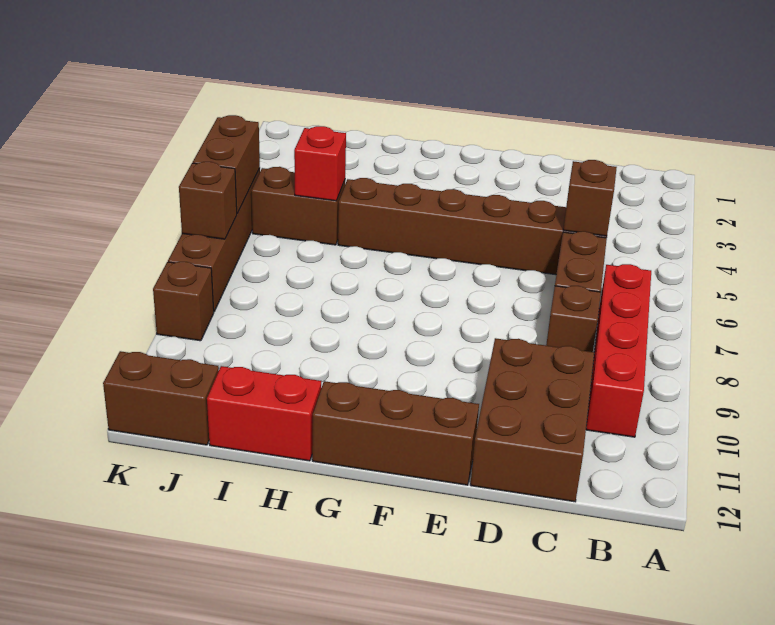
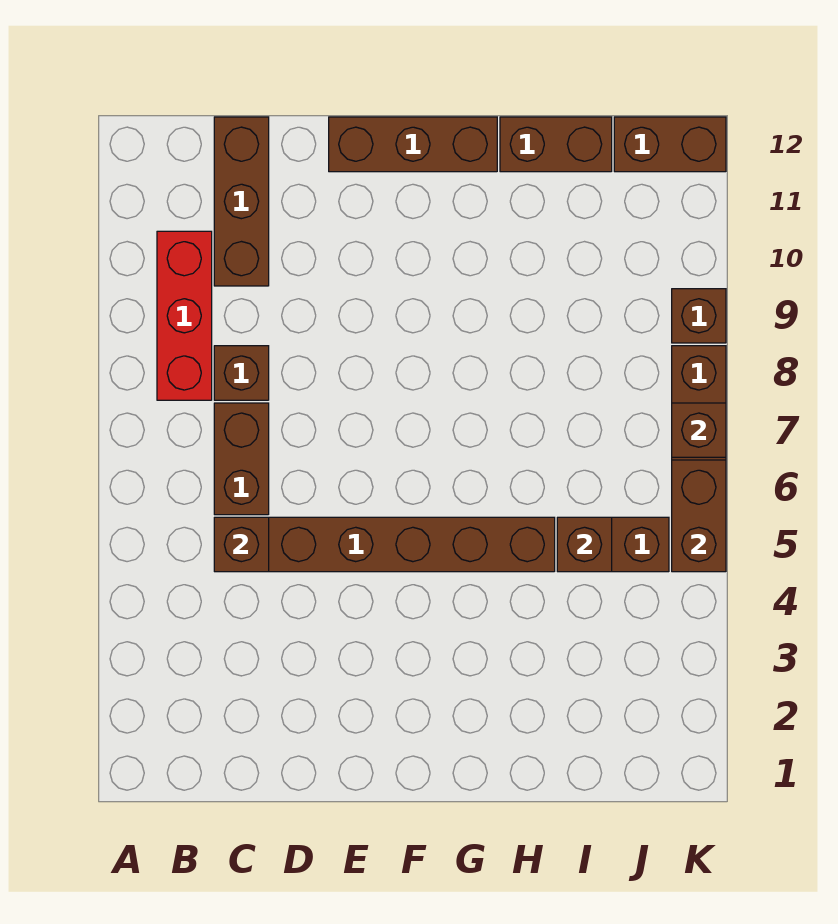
red 1x4 brick [586,264,651,437] -> red 1x3 brick [157,231,212,400]
brown 2x3 brick [470,338,594,502] -> brown 1x3 brick [214,117,269,286]
red 1x2 brick [207,366,321,461] -> brown 1x2 brick [500,117,612,172]
red 1x1 brick [294,126,346,201] -> brown 1x1 brick [557,517,612,572]

